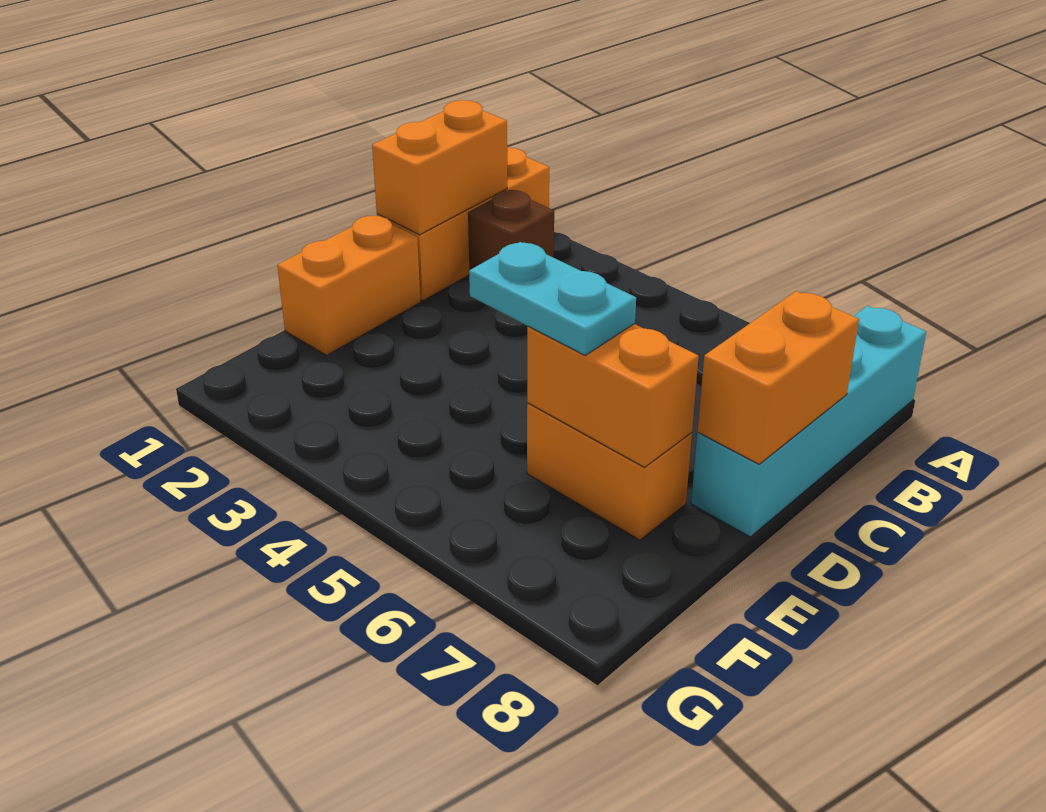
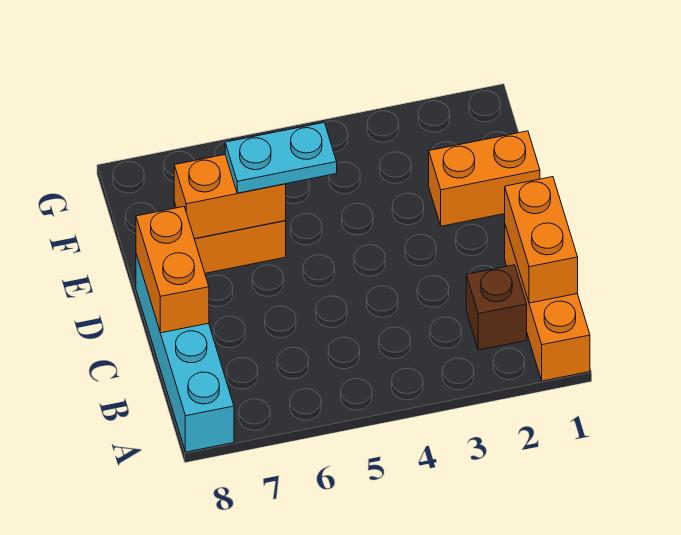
orange 1x2 brick [277,216,421,355] -> orange 1x2 brick turned to [429,131,540,226]

